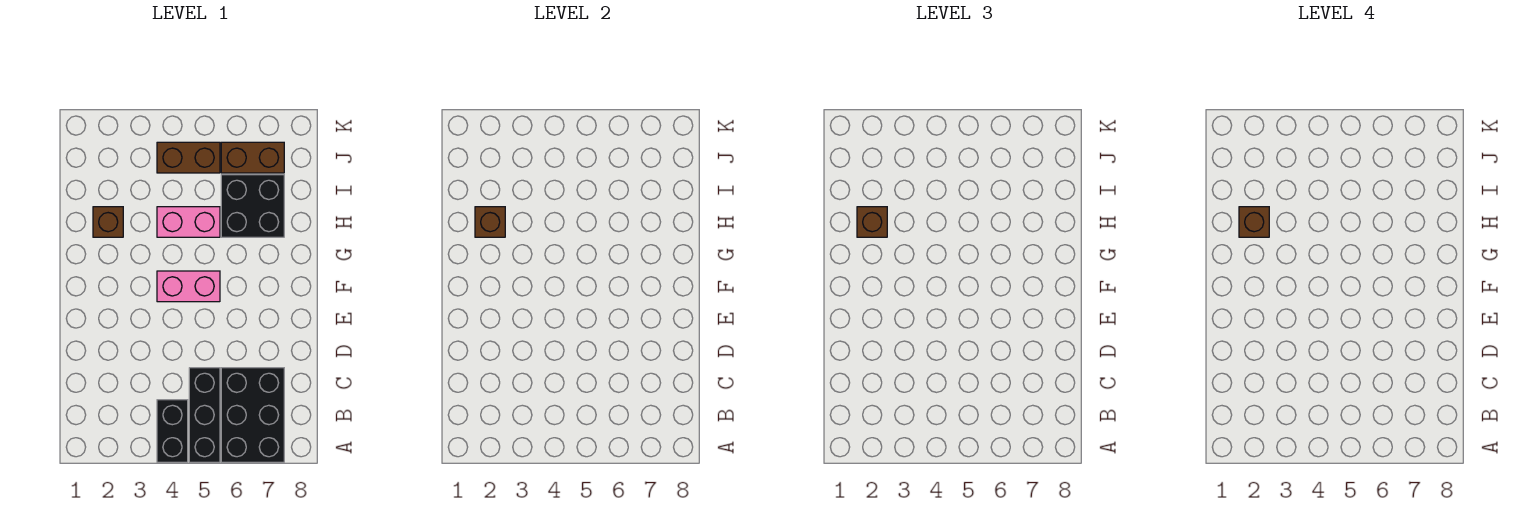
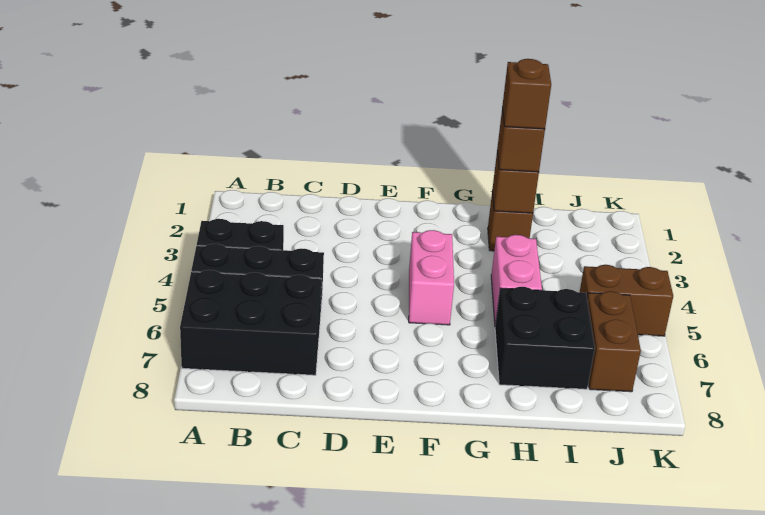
brown 1x2 brick [157,142,220,173] -> brown 1x2 brick turned to [580,265,673,336]

